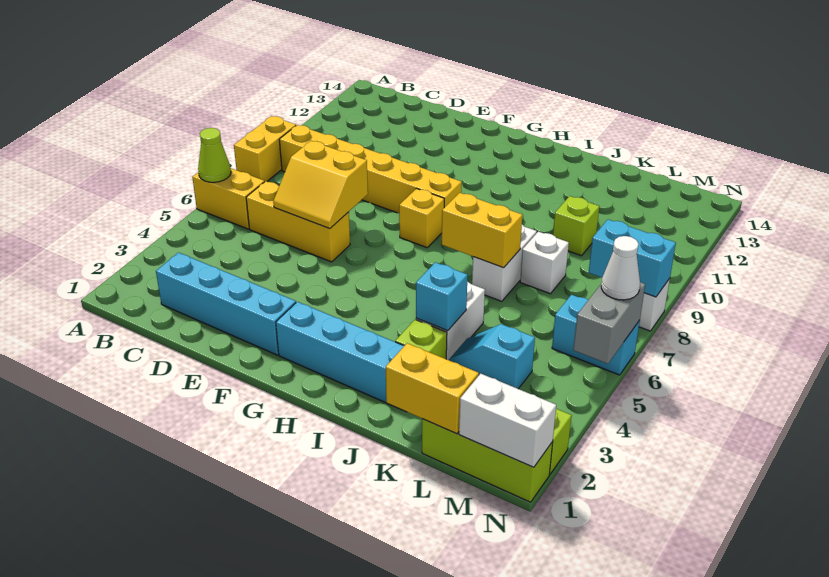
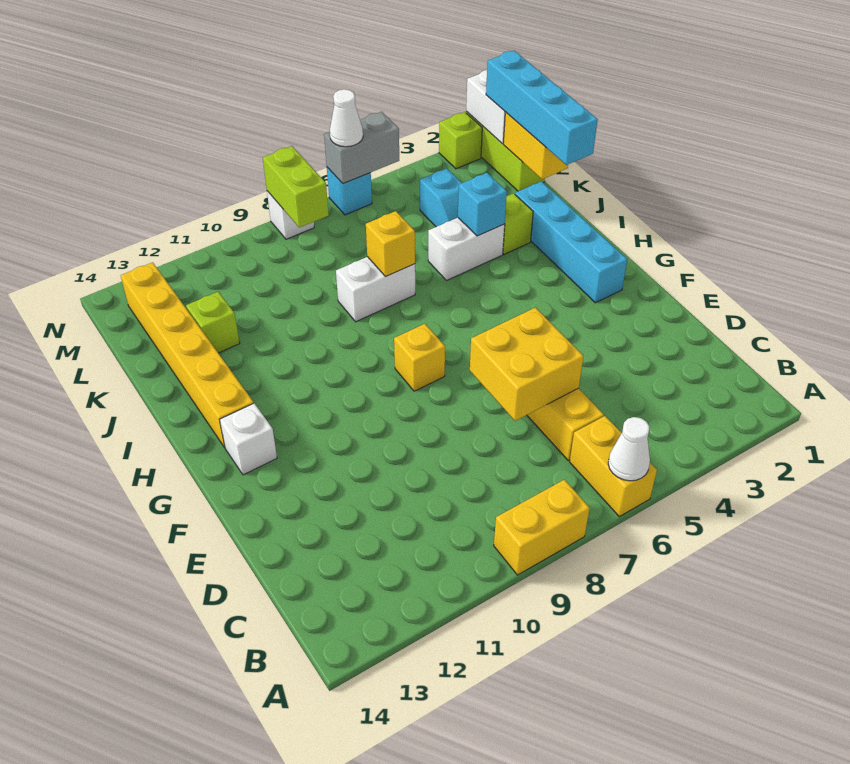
lime 1x1 cone [198,128,231,182] -> white 1x1 cone [608,417,650,481]
yellow 1x6 brick [279,125,462,213] -> yellow 1x6 brick moved to [121,262,254,448]
cyan 1x4 brick [156,253,296,355] -> cyan 1x4 brick moved to [486,51,598,165]
yellow 2x2 slope [273,141,368,229] -> yellow 2x2 brick [470,308,583,421]
yellow 1x2 brick [442,193,522,268] -> yellow 1x1 brick [366,211,415,277]
white 1x1 brick [520,232,569,294] -> white 1x1 brick moved to [220,403,277,475]
lime 1x1 brick [553,196,599,256] -> lime 1x1 brick moved to [186,292,240,353]
cyan 1x2 brick [552,295,640,375] -> cyan 1x1 brick [327,167,372,215]
cyan 1x2 brick [589,219,676,297] -> lime 1x2 brick [263,146,329,228]

